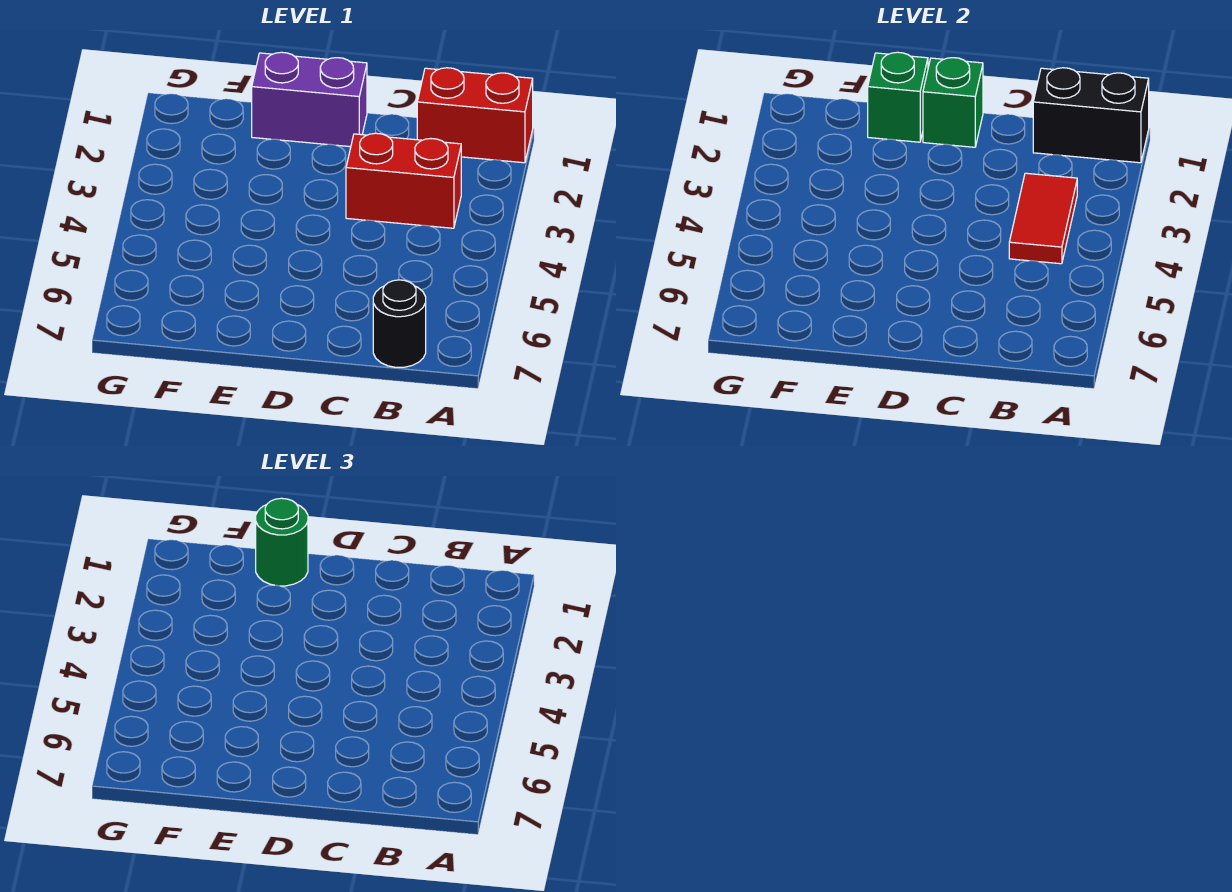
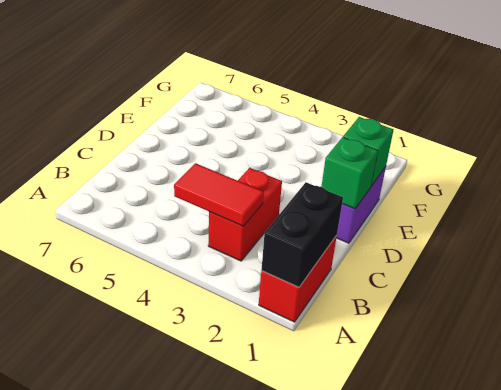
black 1x1 round brick [373,280,426,367] -> none
green 1x1 round brick [256,498,308,586] -> none

